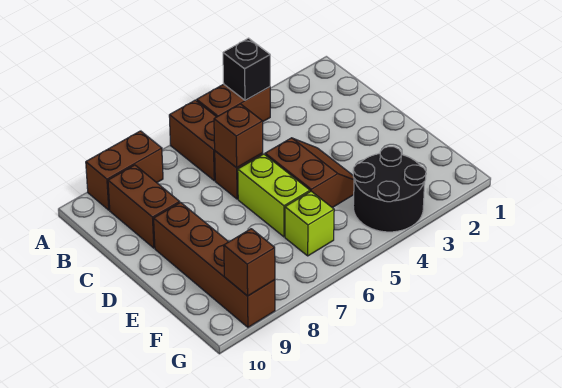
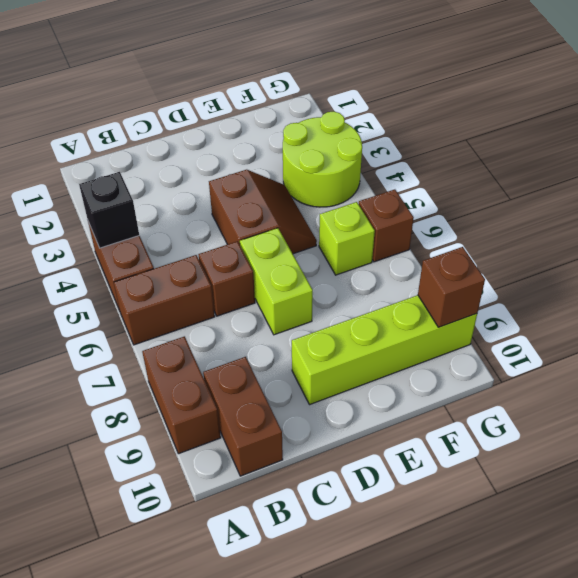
brown 1x2 brick [108,165,180,248] -> brown 1x2 brick turned to [203,357,283,476]
brown 1x1 brick [214,104,263,168] -> brown 1x1 brick moved to [359,189,414,262]
brown 2x2 slope [265,138,354,208] -> brown 2x2 slope turned to [209,170,317,254]
lime 1x2 brick [238,154,310,237] -> lime 1x2 brick turned to [240,228,313,335]
brown 1x4 brick [154,203,275,327] -> lime 1x4 brick [292,295,477,405]
black 2x2 round brick [353,147,426,232] -> lime 2x2 round brick [283,111,362,207]

